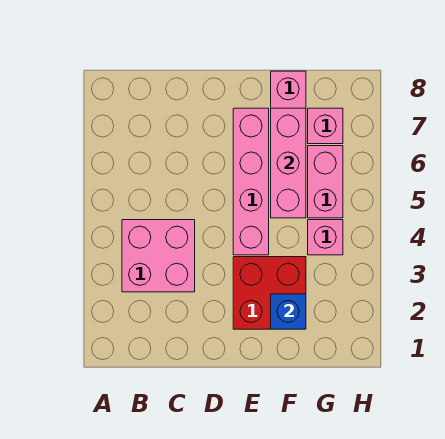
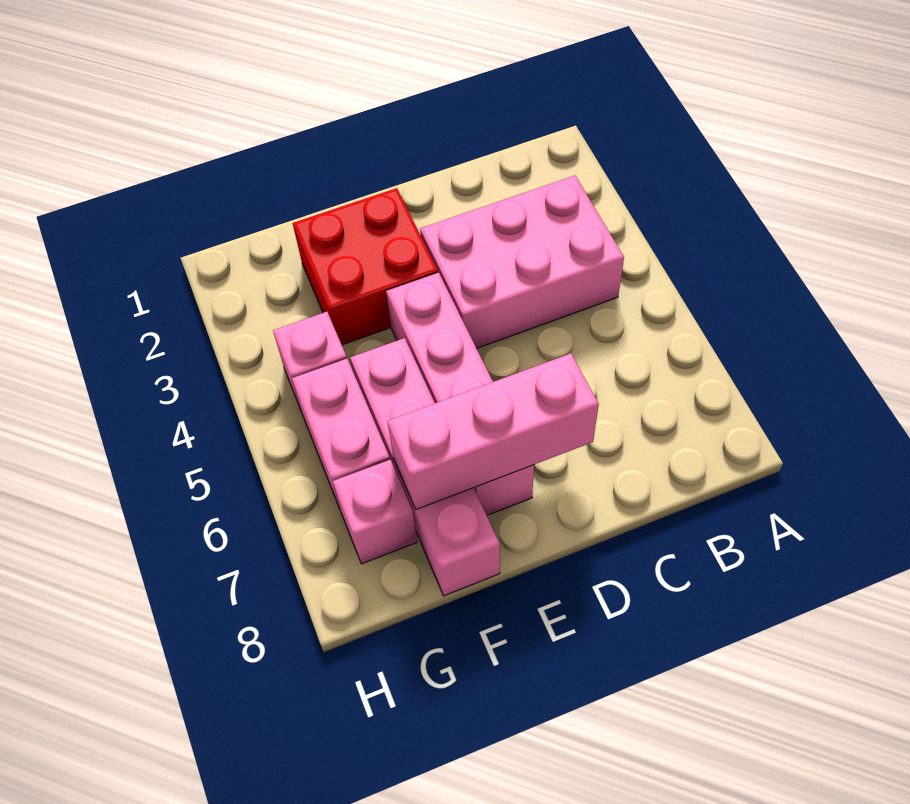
pink 2x2 brick [122,220,195,292] -> pink 2x3 brick [420,176,624,348]
blue 1x1 brick [271,294,306,329] -> none
pink 1x3 brick [271,108,306,218] -> pink 1x3 brick turned to [387,354,599,509]

